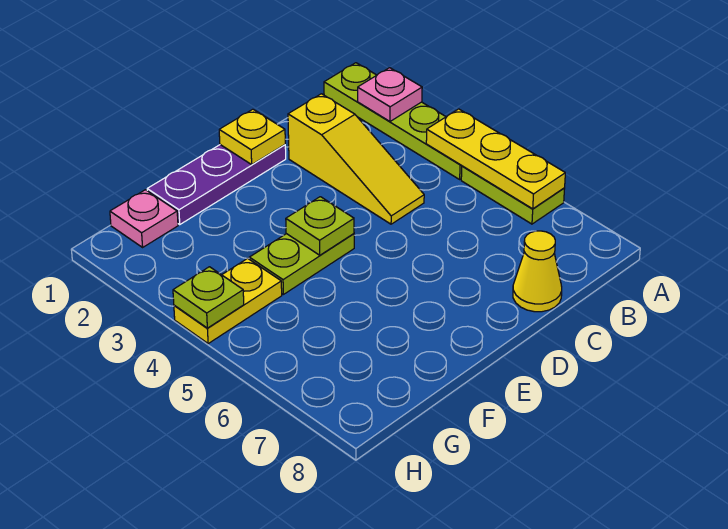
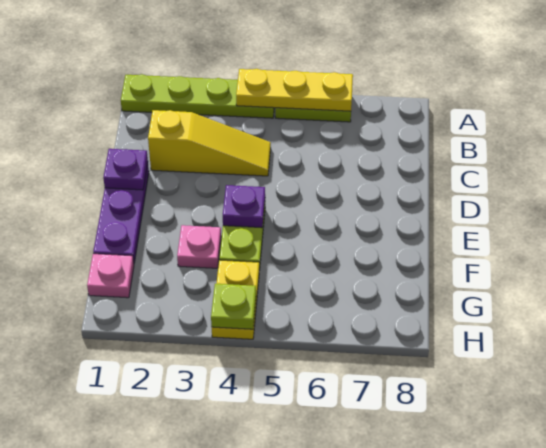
pink 1x1 plate [358,68,422,121] -> pink 1x1 plate moved to [177,225,221,268]
yellow 1x1 cone [513,231,562,312] -> none
yellow 1x1 plate [219,109,285,164] -> purple 1x1 plate [103,149,148,190]
lime 1x1 plate [286,197,354,255] -> purple 1x1 plate [223,185,265,228]

